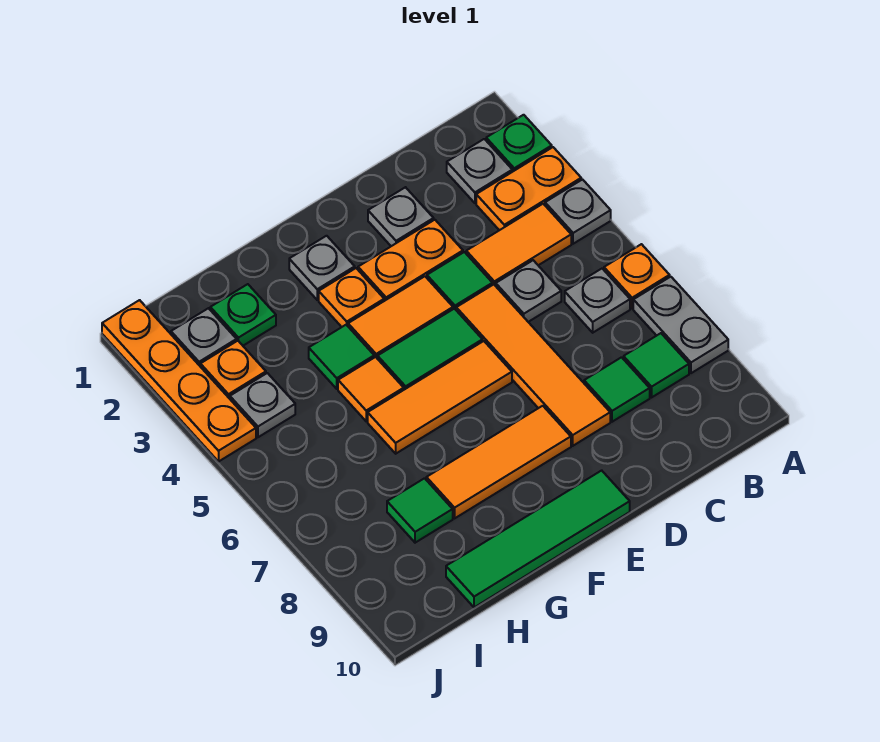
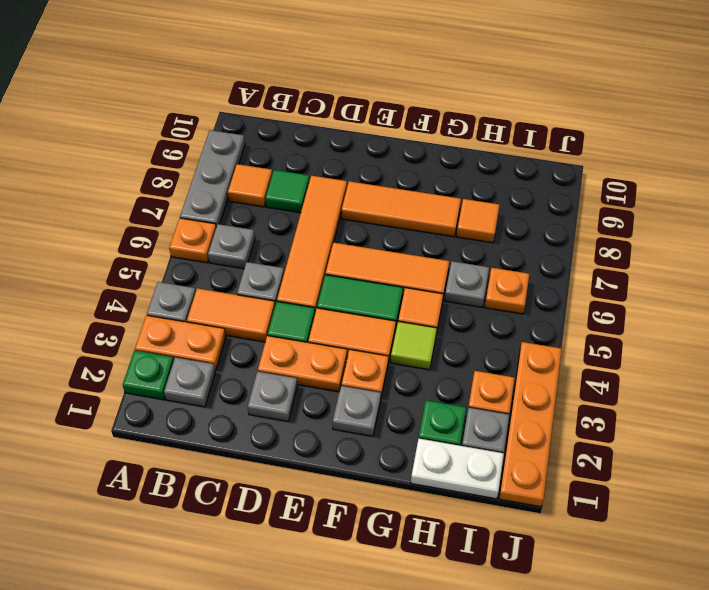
grey 1x2 plate [633,277,728,373] -> grey 1x3 plate [180,130,245,227]
green 1x1 tile [624,333,689,397] -> orange 1x1 tile [228,164,272,207]
green 1x4 tile [446,470,630,607] -> none
green 1x1 tile [309,325,374,389] -> lime 1x1 tile [391,322,437,370]
none -> white 1x2 plate [411,438,504,499]
green 1x1 tile [387,478,453,543] -> orange 1x1 tile [457,199,500,243]
grey 1x1 plate [230,373,295,437] -> grey 1x1 plate moved to [445,261,489,307]
none -> orange 1x1 plate [485,268,529,314]

